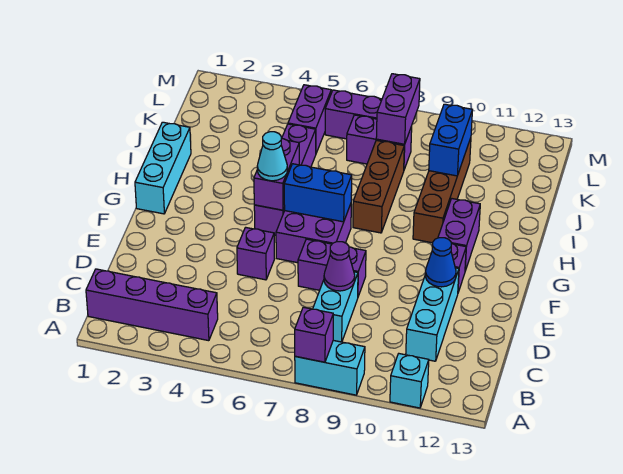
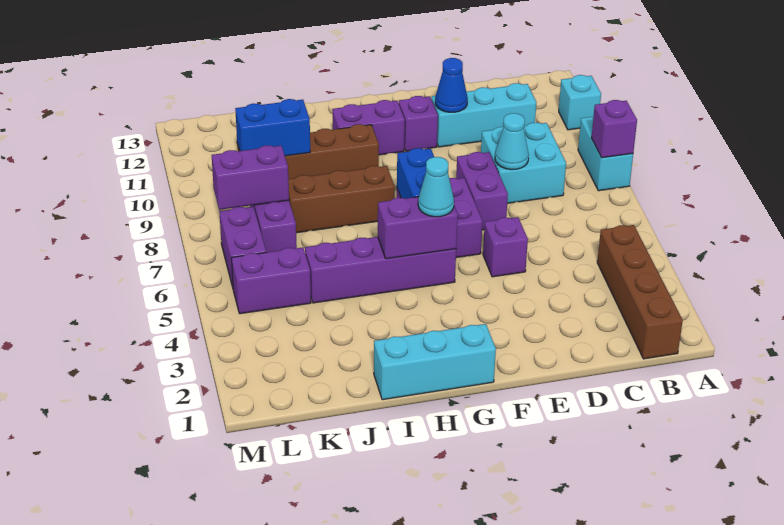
purple 1x4 brick [86,269,218,341] -> brown 1x4 brick [597,225,683,359]
cyan 1x2 brick [313,272,358,342] -> cyan 2x2 brick [481,123,566,203]
purple 1x1 cone [324,242,355,291] -> cyan 1x1 cone [495,113,529,170]

